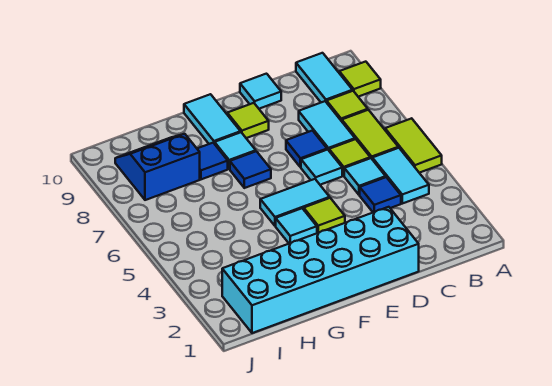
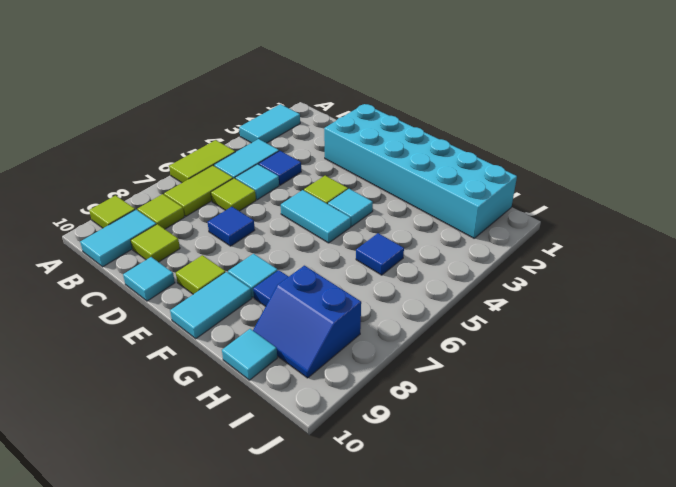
cyan 1x2 tile [299,101,355,150] -> cyan 1x2 tile moved to [239,104,300,143]
none -> lime 1x1 tile [131,224,180,262]
cyan 1x1 tile [301,150,342,185] -> cyan 1x1 tile moved to [222,329,277,380]
blue 1x1 tile [230,151,271,188] -> blue 1x1 tile moved to [356,233,404,275]

